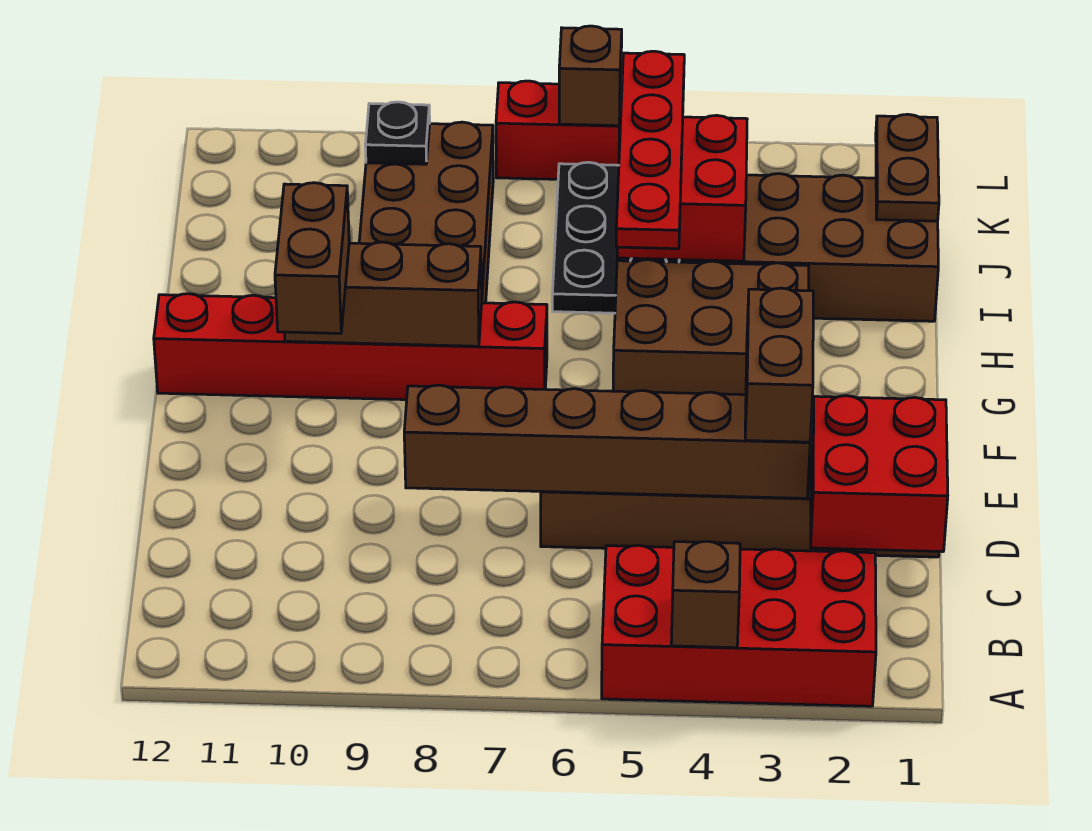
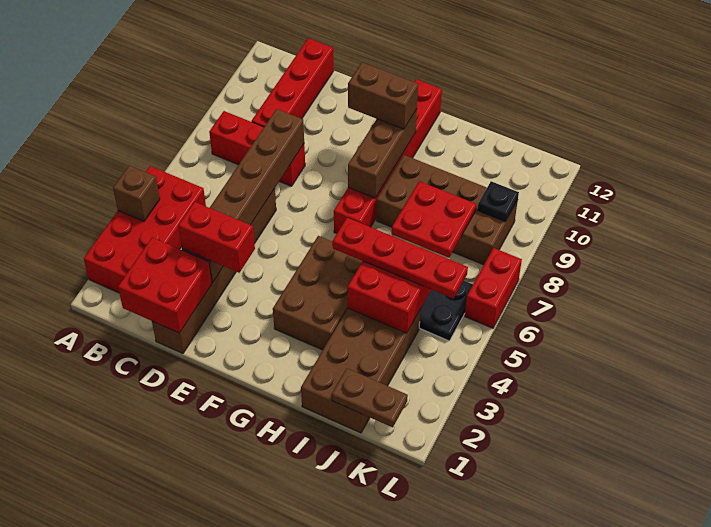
none -> red 1x3 brick [209,111,305,186]
none -> red 1x4 brick [252,38,334,127]
brown 1x2 brick [745,288,813,442] -> red 1x2 brick [178,202,255,273]
none -> red 2x2 plate [392,181,476,258]
brown 1x1 brick [559,26,622,126] -> none

